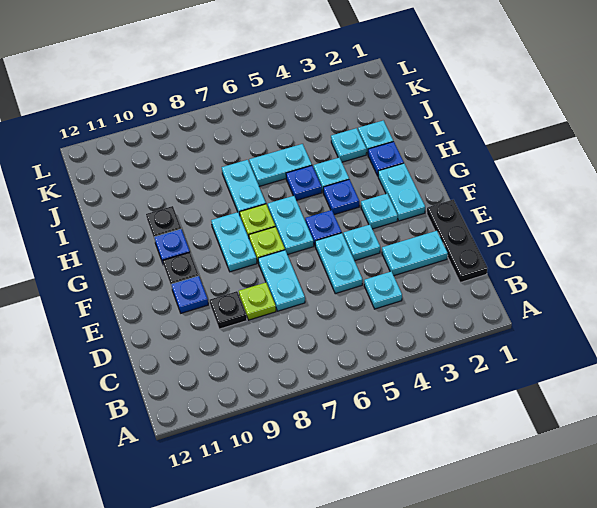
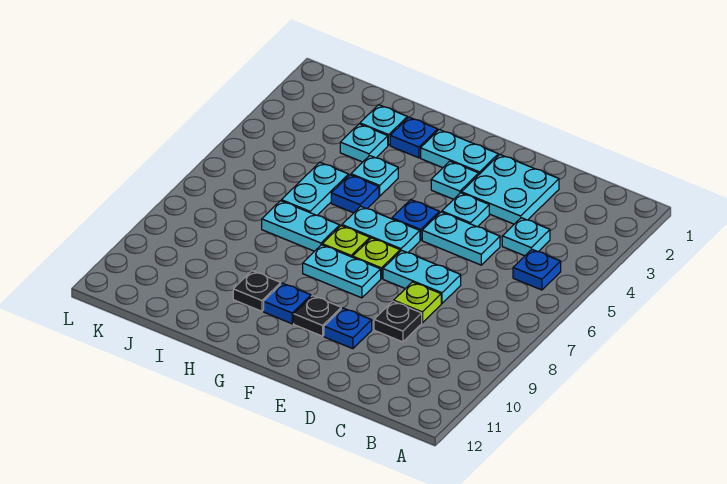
black 1x3 plate [427,200,488,283] -> none
cyan 1x2 plate [382,231,448,276] -> cyan 2x2 plate [461,155,559,224]
blue 1x1 plate [323,179,359,215] -> blue 1x1 plate moved to [513,249,561,290]

